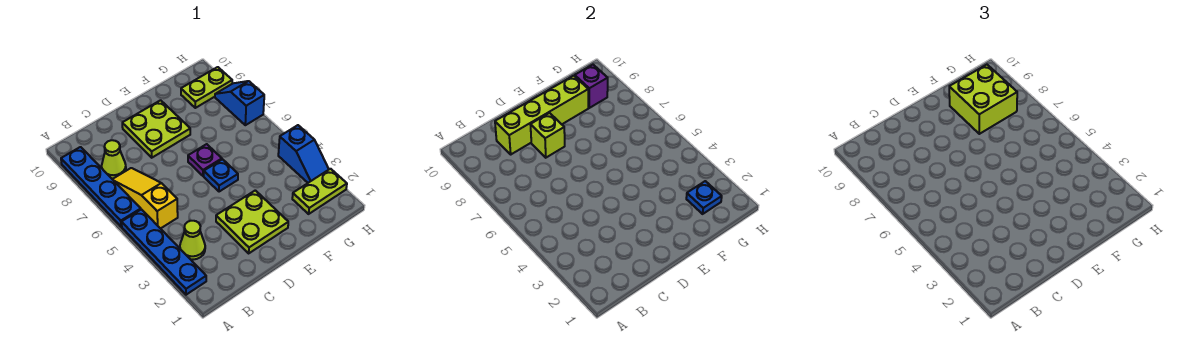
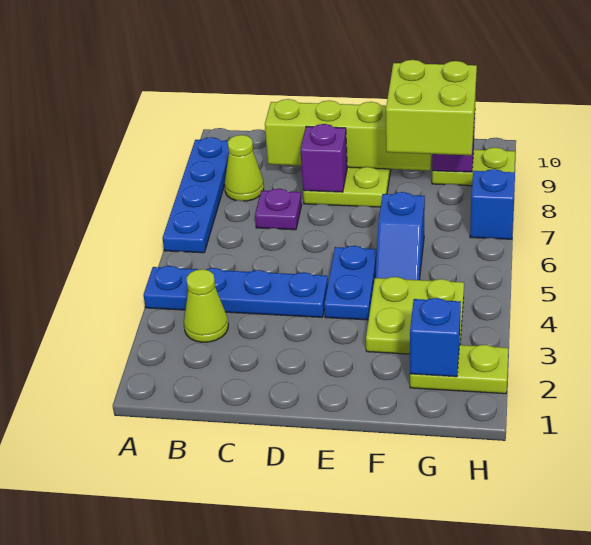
blue 1x4 plate [122,209,206,295] -> blue 1x4 plate turned to [144,266,328,317]
yellow 1x3 slope [113,168,178,229] -> none
lime 2x2 plate [216,190,288,253] -> lime 2x2 plate moved to [366,277,464,354]
lime 1x1 brick [530,113,565,158] -> purple 1x1 brick [301,124,347,192]
blue 1x1 plate [204,159,238,192] -> blue 1x2 plate [324,246,377,320]
purple 1x1 plate [188,144,222,176] -> purple 1x1 plate moved to [255,189,302,230]
blue 1x1 plate [686,181,722,214] -> blue 1x1 brick [410,298,461,377]
blue 1x2 slope [278,125,329,183] -> blue 1x2 slope moved to [375,192,425,280]

